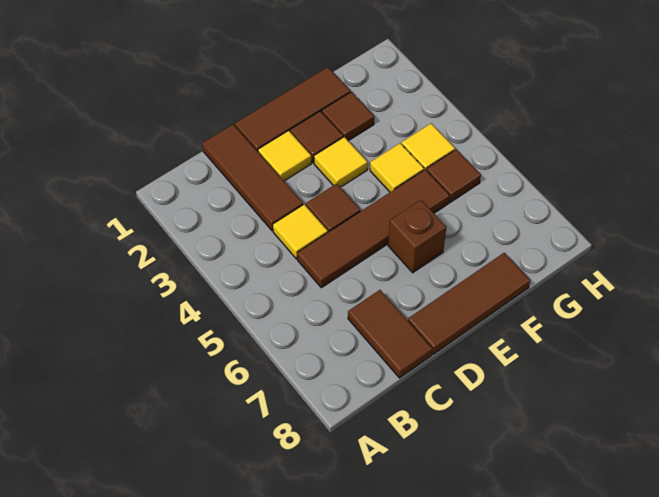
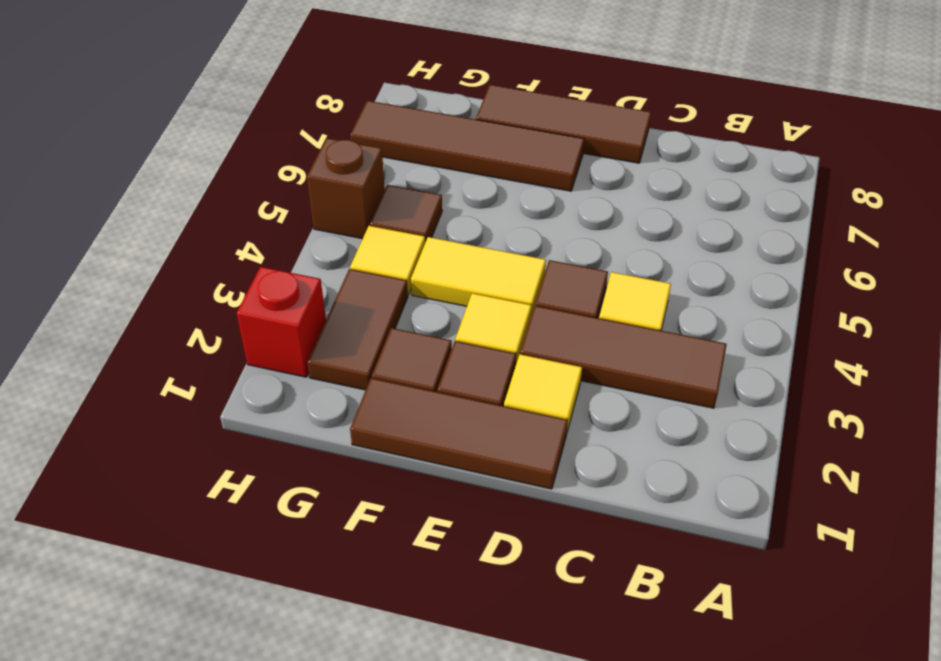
brown 1x3 tile [202,124,303,231] -> brown 1x3 tile turned to [520,306,727,408]
brown 1x4 tile [297,170,450,288] -> brown 1x4 tile moved to [350,101,584,191]
brown 1x2 tile [348,290,432,378] -> brown 1x2 tile moved to [307,269,408,390]
brown 1x1 brick [388,200,446,273] -> brown 1x1 brick moved to [307,138,385,239]
yellow 1x1 tile [370,143,424,192] -> yellow 1x2 tile [411,237,546,316]
none -> red 1x1 brick [237,267,326,377]

